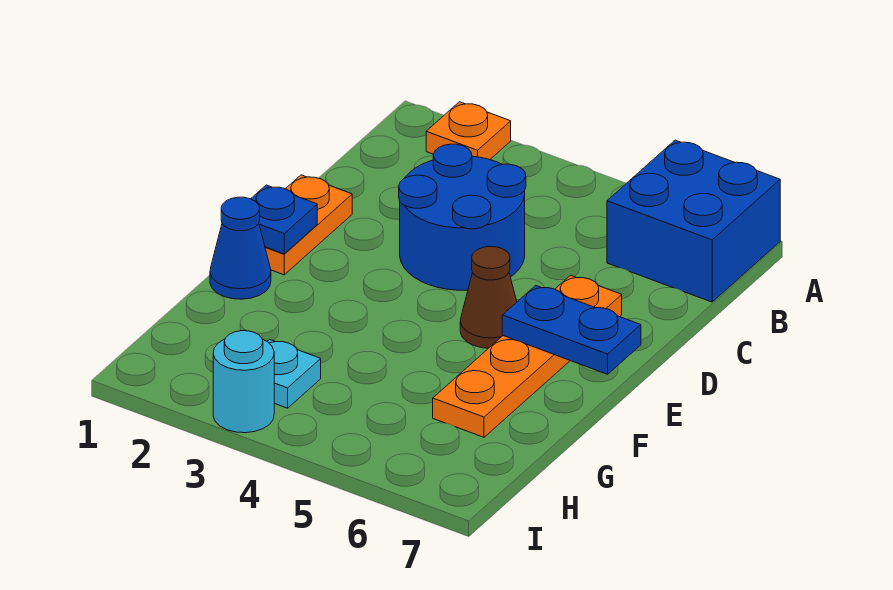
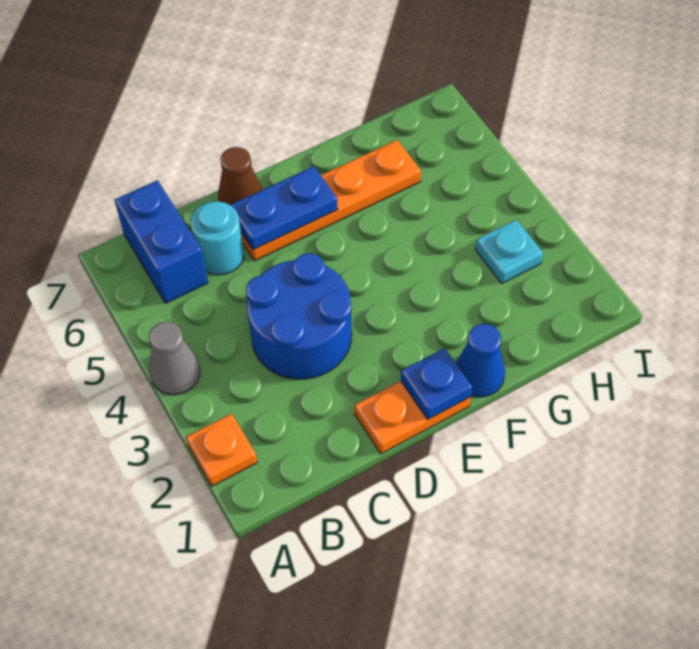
none -> grey 1x1 cone [149,322,200,395]
blue 2x2 brick [607,140,780,302] -> blue 1x2 brick [115,180,208,303]
brown 1x1 cone [460,247,517,348] -> brown 1x1 cone moved to [218,147,263,205]
blue 1x2 plate [502,286,641,374] -> blue 1x2 plate turned to [231,166,338,250]
cyan 1x1 round brick [213,331,274,433] -> cyan 1x1 round brick moved to [190,201,244,275]

